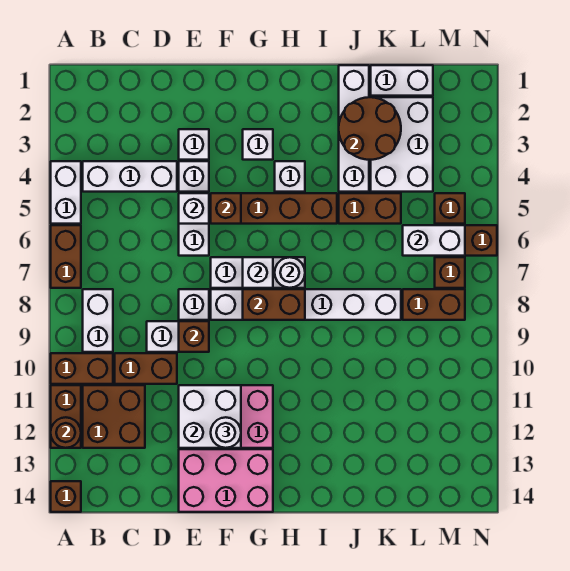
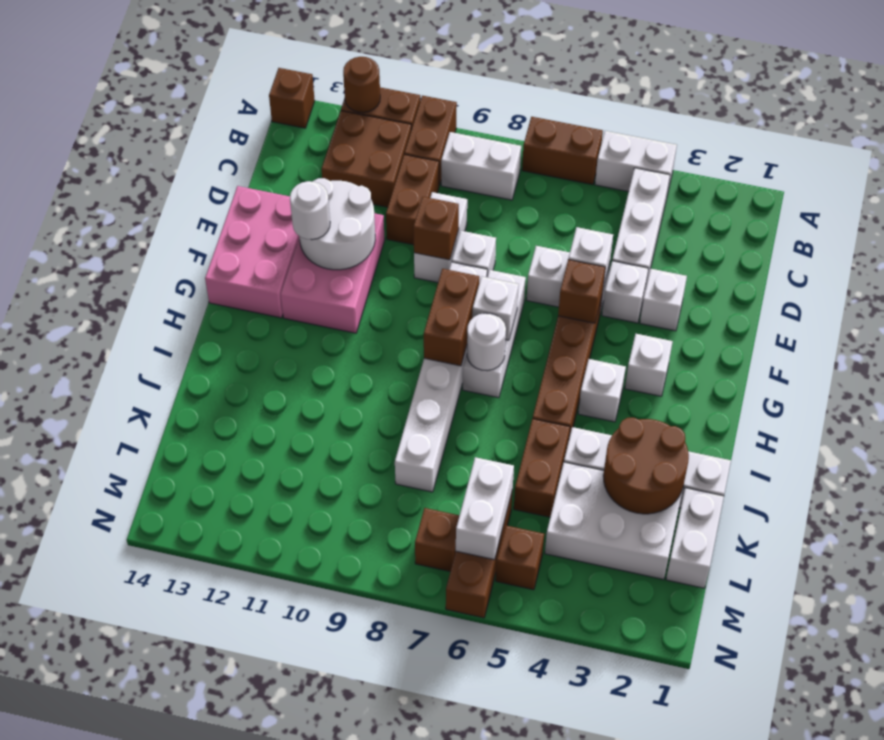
white 2x2 brick [179,385,241,448] -> white 2x2 round brick [299,178,375,270]
brown 1x2 brick [403,289,465,320] -> none

